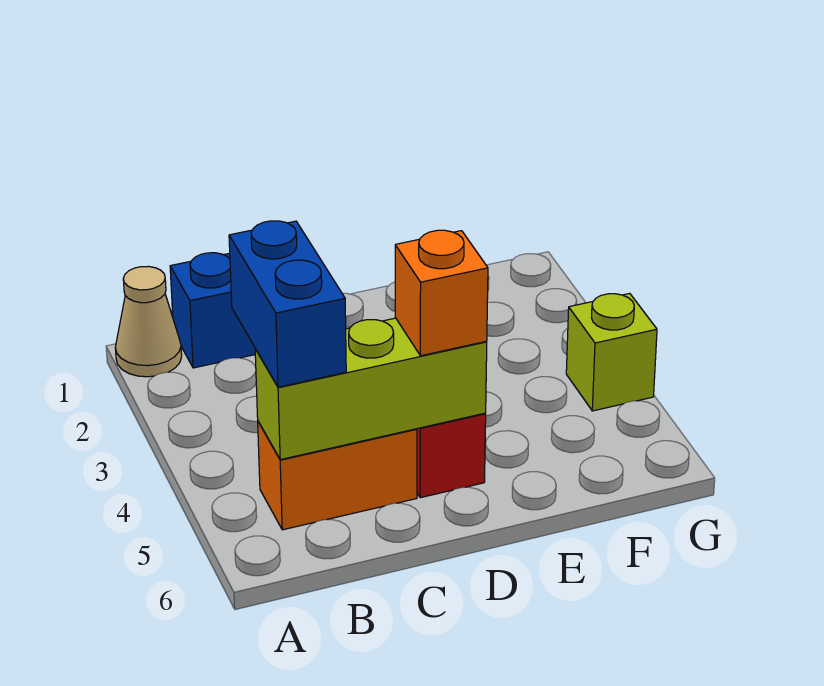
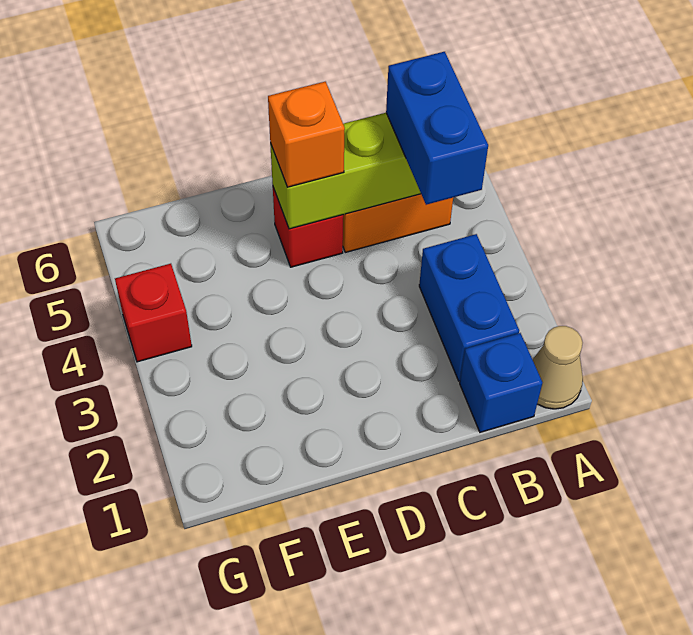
none -> blue 1x2 brick [419,234,519,381]
lime 1x1 brick [566,293,657,411] -> red 1x1 brick [115,264,192,362]

